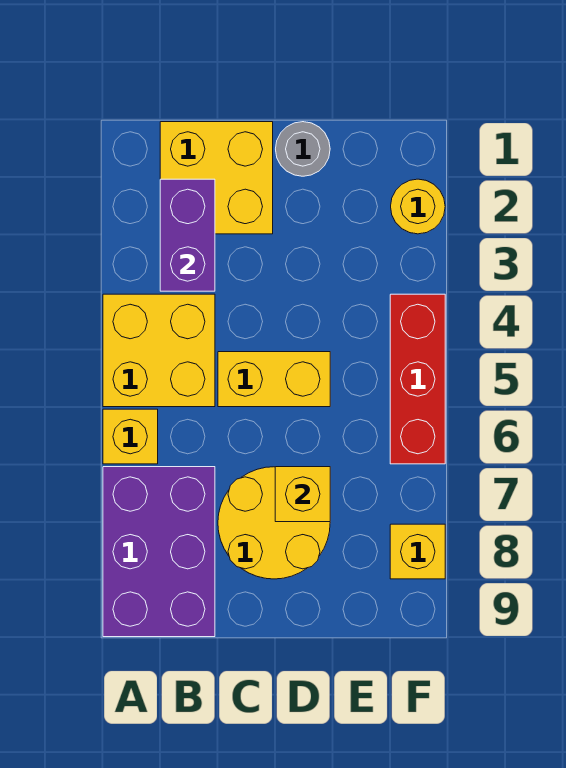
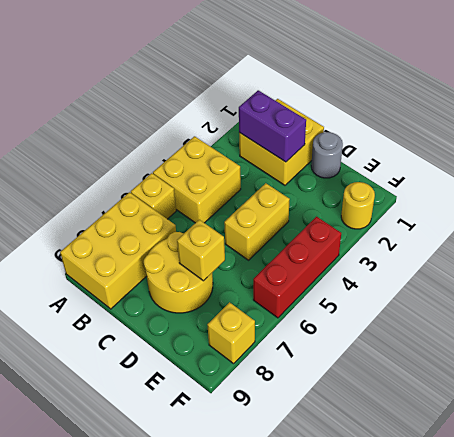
purple 2x3 brick [103,467,215,637] -> yellow 2x3 brick [60,192,176,309]
purple 1x2 brick [160,179,215,291] -> purple 1x2 brick turned to [239,90,306,162]
yellow 1x2 brick [218,352,330,407] -> yellow 1x2 brick turned to [224,183,290,260]

